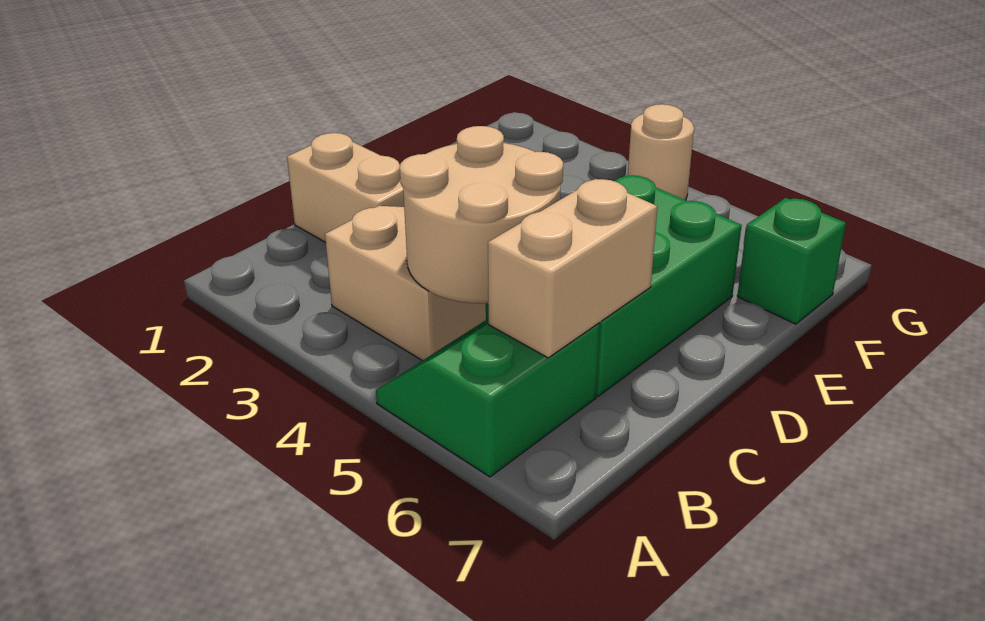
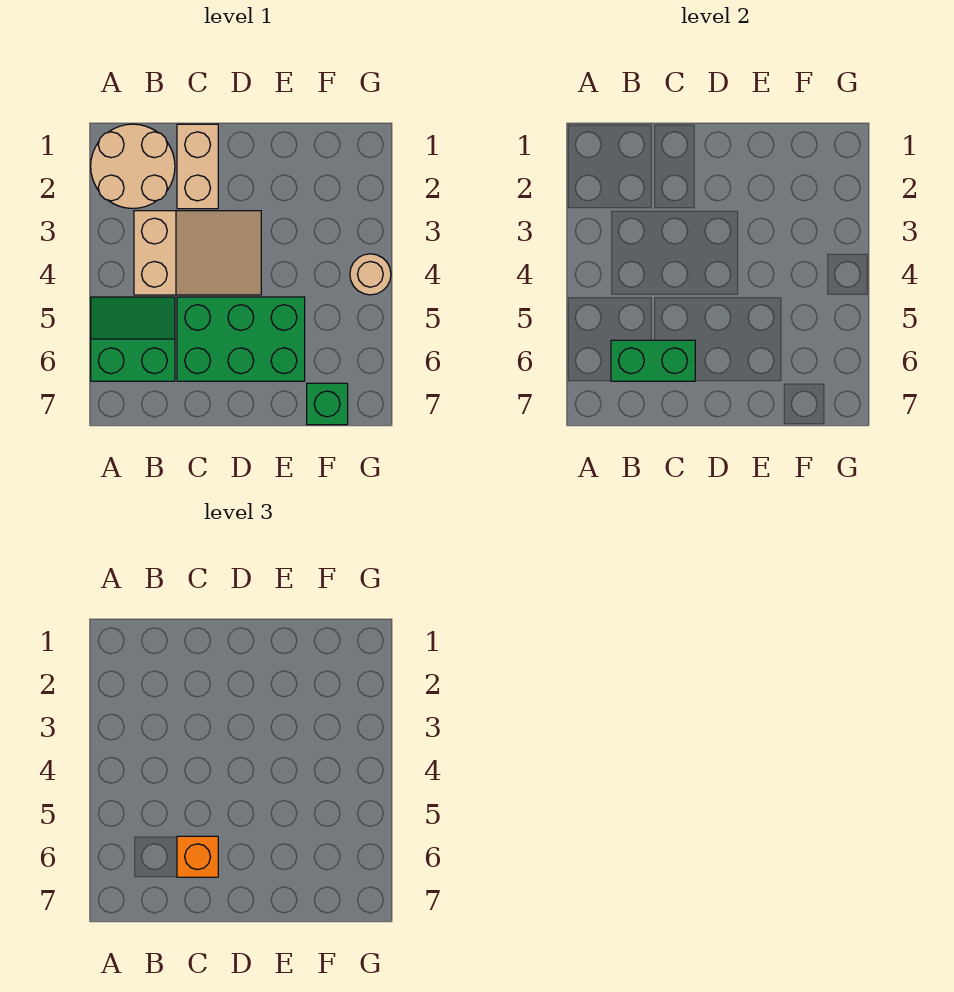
tan 2x2 round brick [400,126,563,304] -> tan 2x2 round brick moved to [91,124,175,208]
tan 1x2 brick [488,179,657,358] -> green 1x2 brick [611,340,695,381]
none -> orange 1x1 brick [177,836,218,877]

